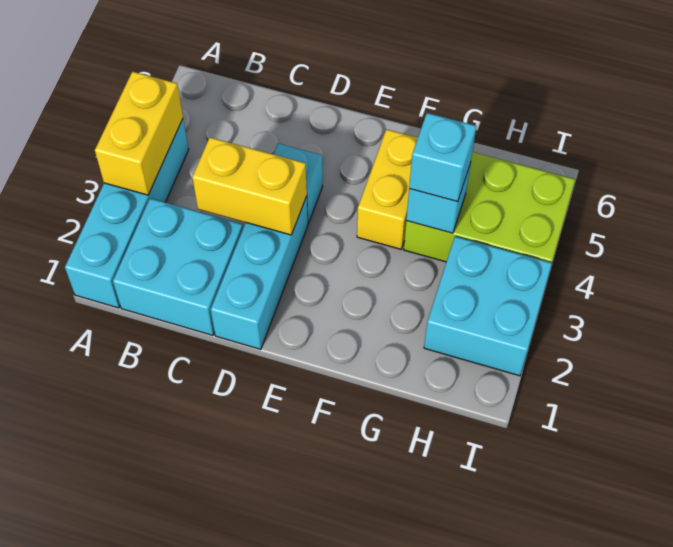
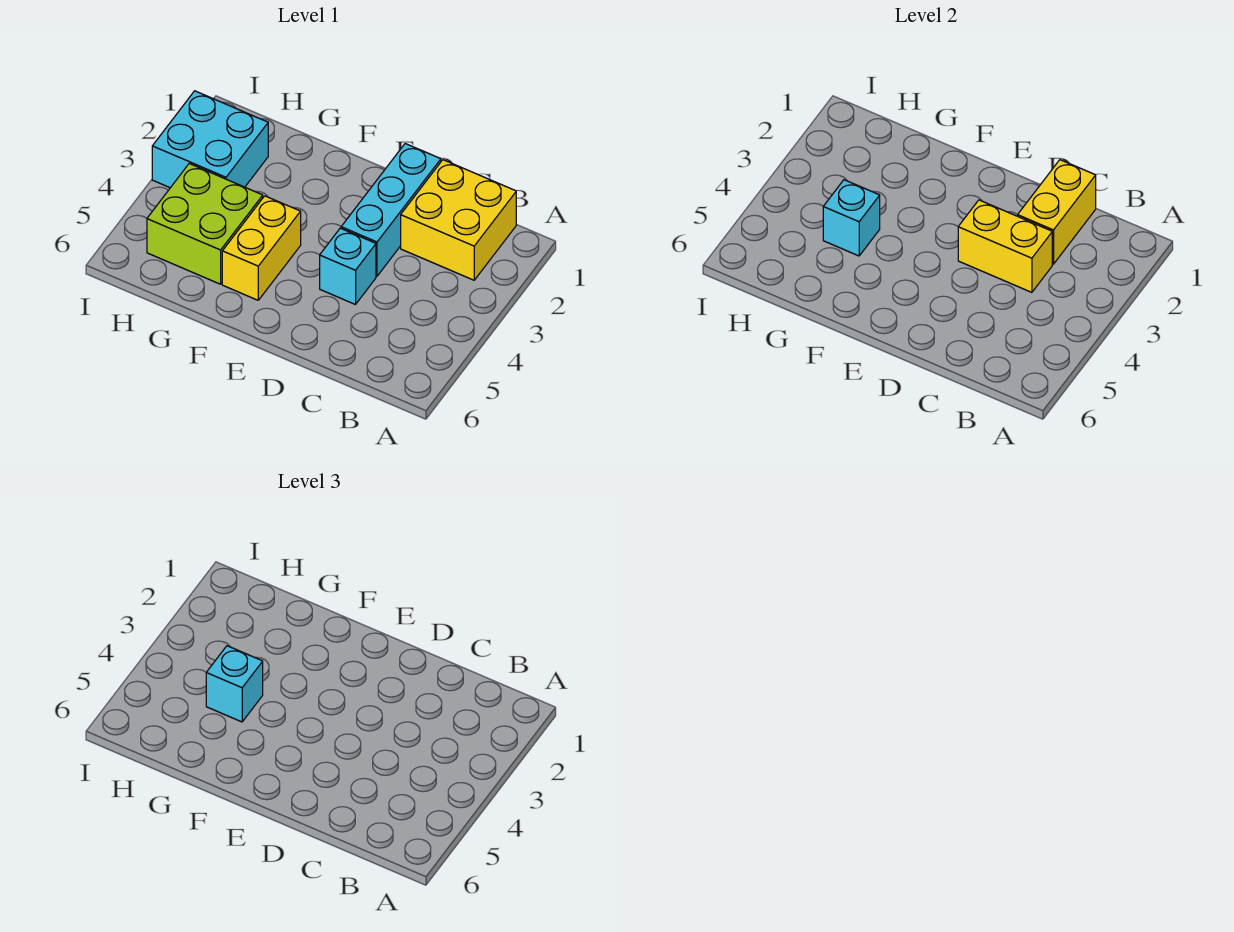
cyan 1x4 brick [65,119,189,308] -> none
yellow 1x2 brick [95,72,183,195] -> yellow 1x2 brick moved to [1018,160,1096,264]
cyan 2x2 brick [113,198,243,335] -> yellow 2x2 brick [401,160,516,280]
lime 2x3 brick [404,152,575,263] -> lime 2x2 brick [147,164,263,284]

